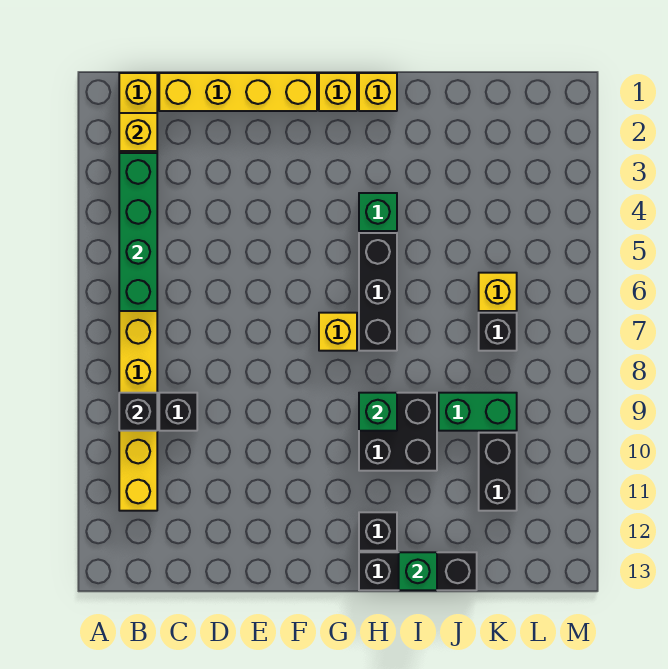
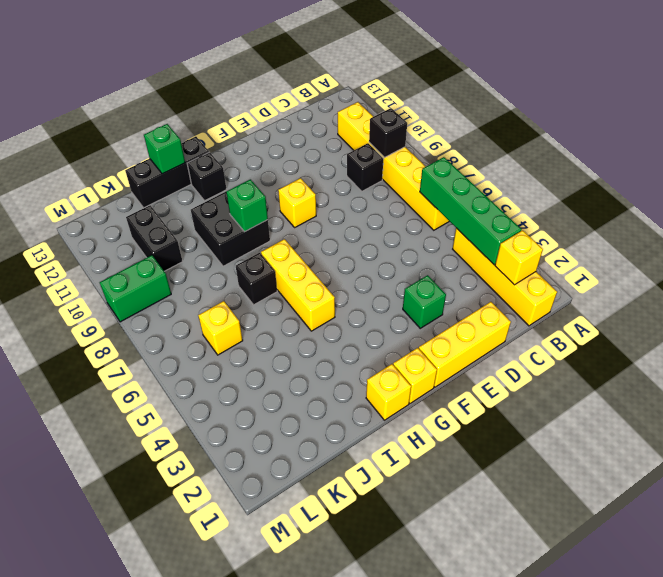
yellow 1x4 brick [159,73,317,111] -> yellow 1x3 brick [419,302,511,387]
yellow 1x1 brick [319,313,357,351] -> yellow 1x1 brick moved to [278,178,316,227]
green 1x1 brick [359,193,397,231] -> green 1x1 brick moved to [403,275,446,328]
black 1x3 brick [359,233,397,351] -> yellow 1x3 brick [261,239,335,331]
green 1x2 brick [439,393,517,431] -> green 1x2 brick moved to [100,255,171,322]
black 1x1 brick [479,313,517,351] -> black 1x1 brick moved to [236,253,277,305]

